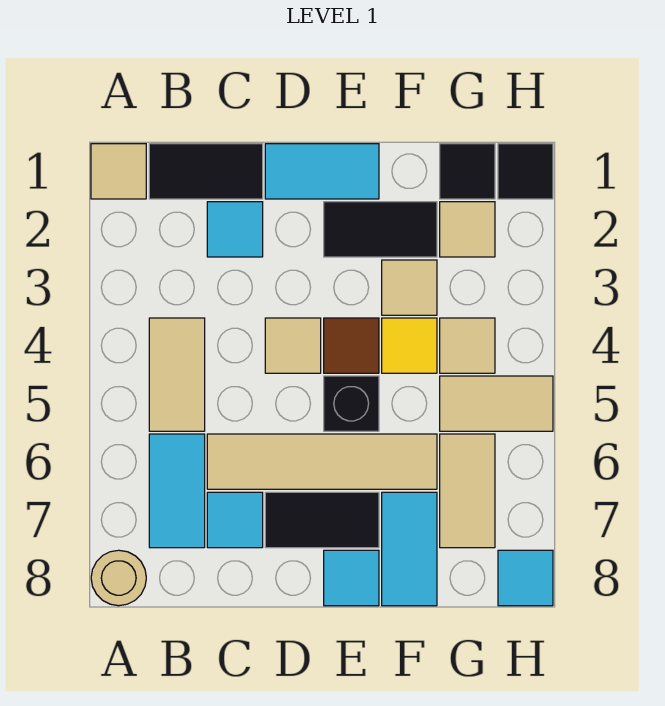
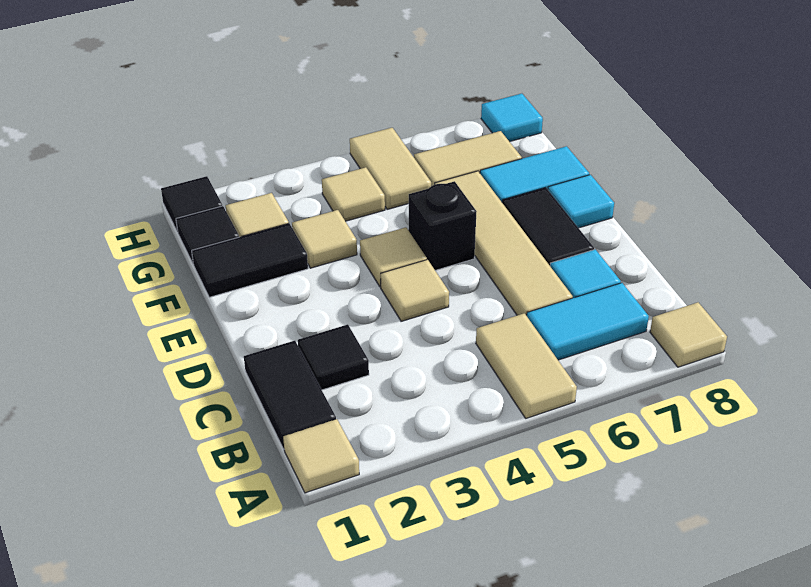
tan 1x1 round brick [91,550,146,606] -> tan 1x1 tile [650,302,727,367]
tan 1x2 tile [149,318,205,431] -> tan 1x2 tile turned to [476,313,577,418]
cyan 1x1 tile [207,202,263,257] -> black 1x1 tile [298,324,369,390]
cyan 1x2 tile [265,144,379,199] -> none
black 1x2 tile [324,202,437,257] -> black 1x2 tile turned to [192,223,308,297]
brown 1x1 tile [324,318,379,373] -> tan 1x1 tile [360,227,427,287]
yellow 1x1 tile [382,318,437,373] -> none

